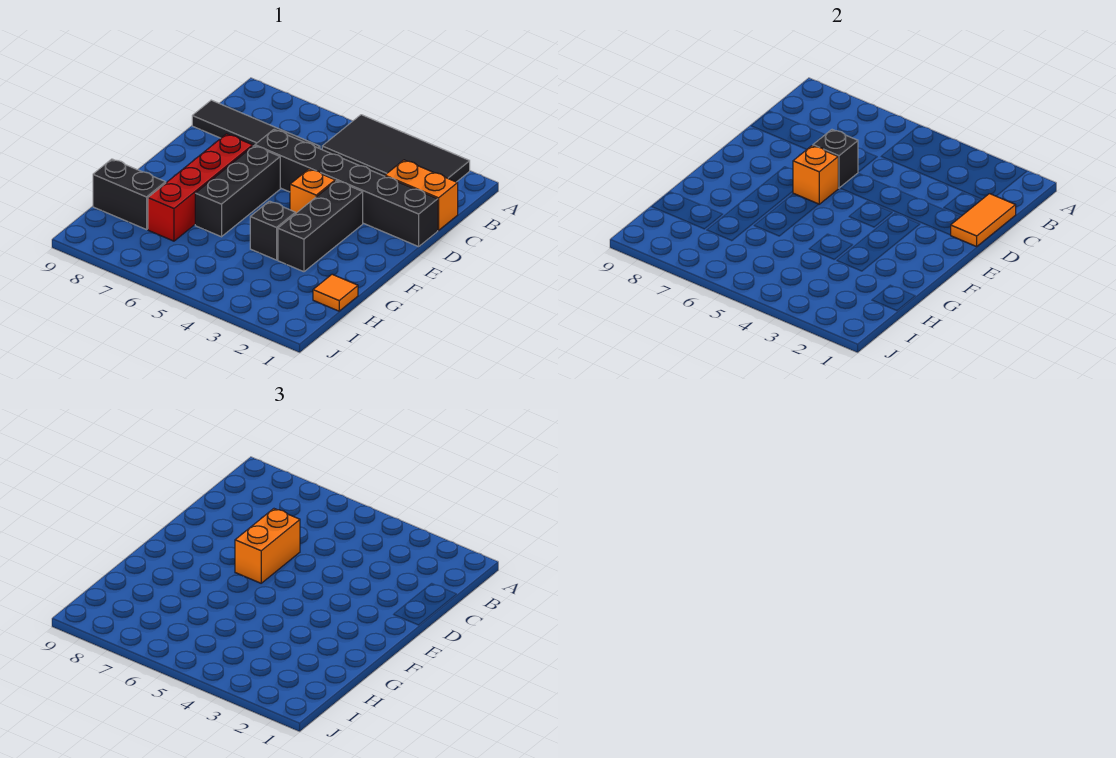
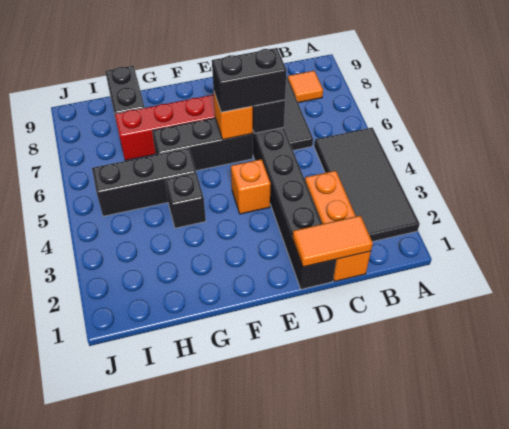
orange 1x2 brick [385,160,458,230] -> orange 1x3 brick [305,171,371,281]
orange 1x2 brick [235,509,300,583] -> black 1x2 brick [212,48,287,112]
black 1x3 brick [278,181,363,272] -> black 1x3 brick moved to [92,148,196,216]
orange 1x1 tile [313,274,358,311] -> orange 1x1 tile moved to [288,71,323,103]

